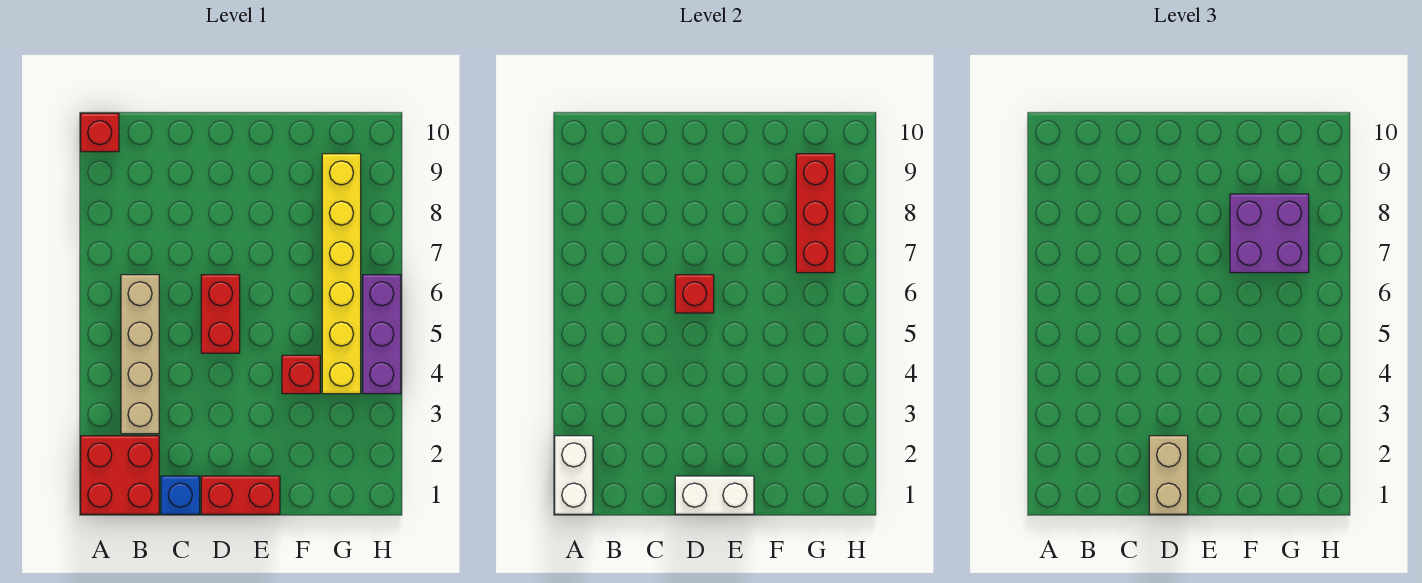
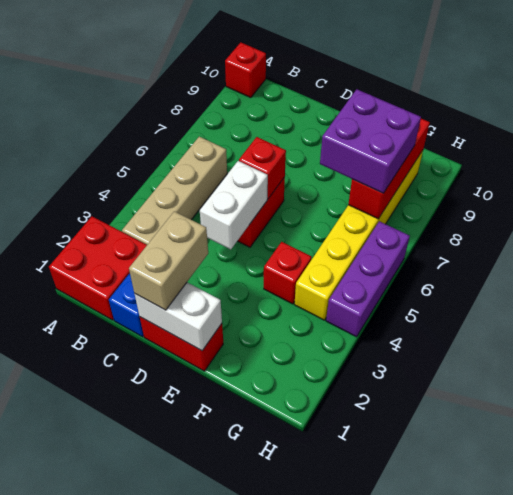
white 1x2 brick [555,436,593,514] -> white 1x2 brick moved to [200,161,268,250]

